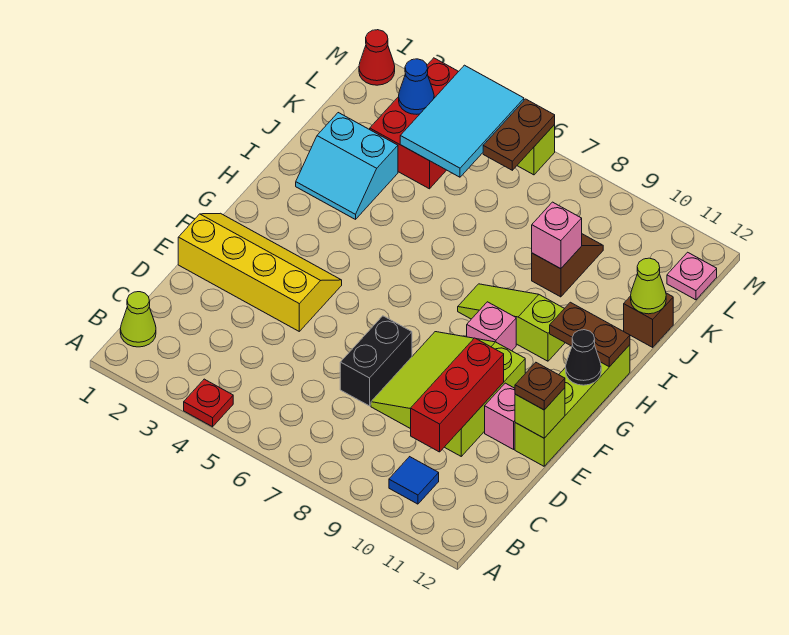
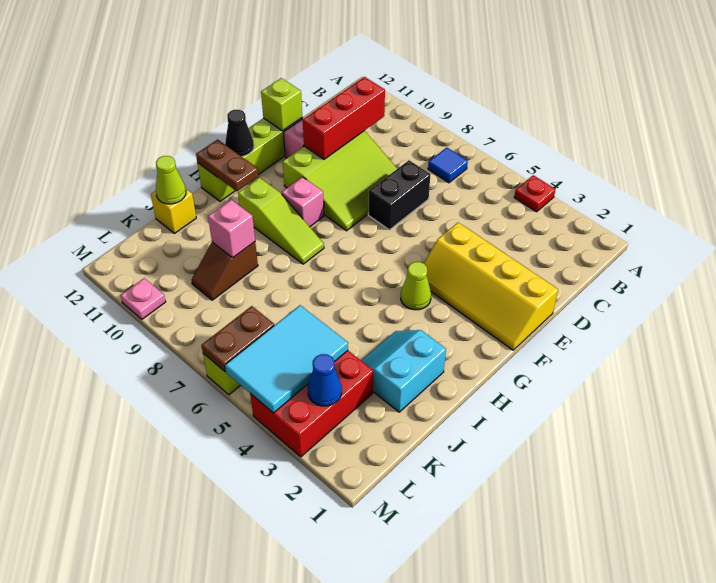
lime 1x1 cone [120,292,156,347] -> lime 1x1 cone moved to [401,262,431,310]
blue 1x1 tile [389,457,439,504] -> blue 1x1 tile moved to [428,148,468,183]
brown 1x1 plate [515,363,565,410] -> none
cyan 2x2 slope [296,113,398,219] -> cyan 2x2 slope turned to [361,330,446,412]
brown 1x1 brick [624,293,673,347] -> yellow 1x1 brick [151,189,196,233]
pink 1x1 plate [667,252,717,300] -> pink 1x1 plate moved to [120,278,166,319]
red 1x1 cone [359,30,395,85] -> none

